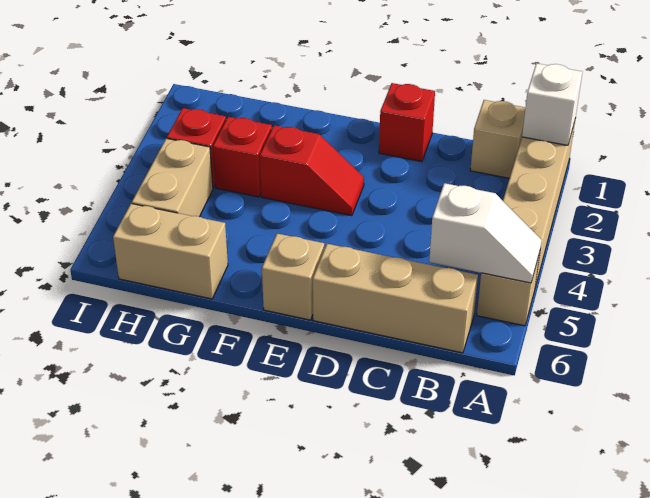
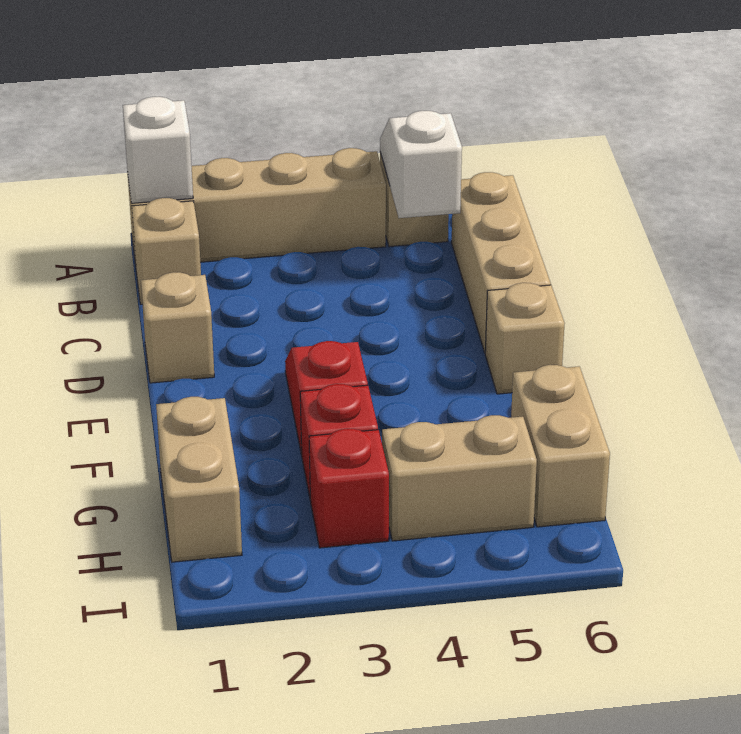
red 1x1 brick [379,83,435,162] -> tan 1x1 brick [141,272,214,383]
none -> tan 1x2 brick [156,397,242,562]

